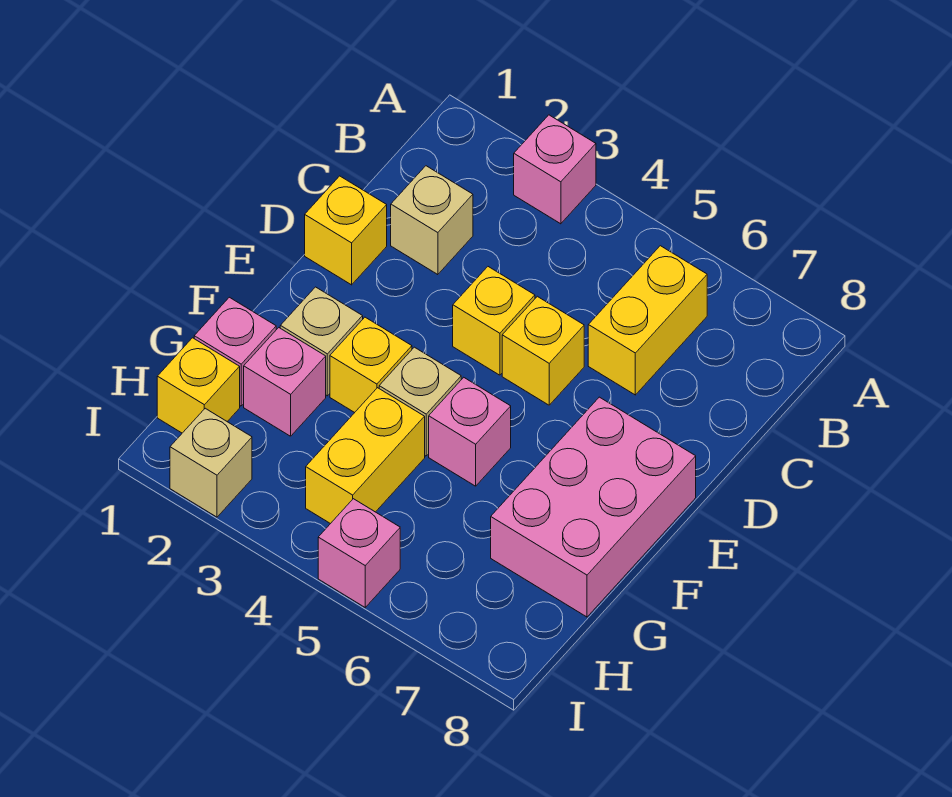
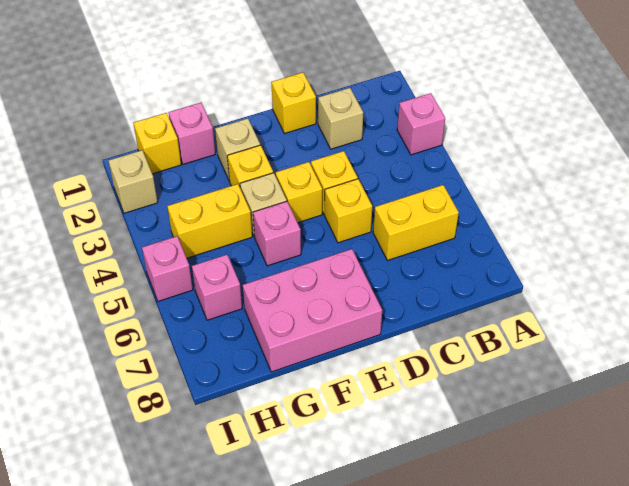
none -> yellow 1x1 brick [276,162,322,223]
pink 1x1 brick [244,328,326,436] -> pink 1x1 brick moved to [192,255,242,320]

